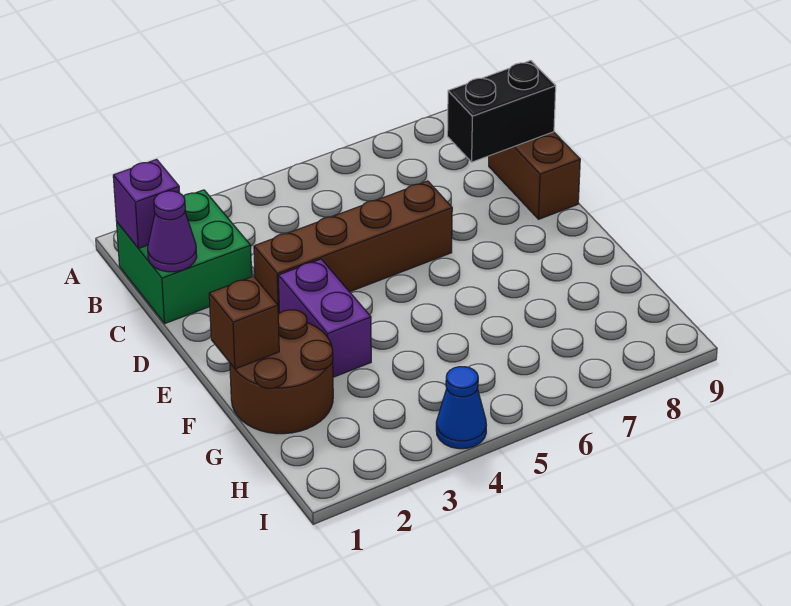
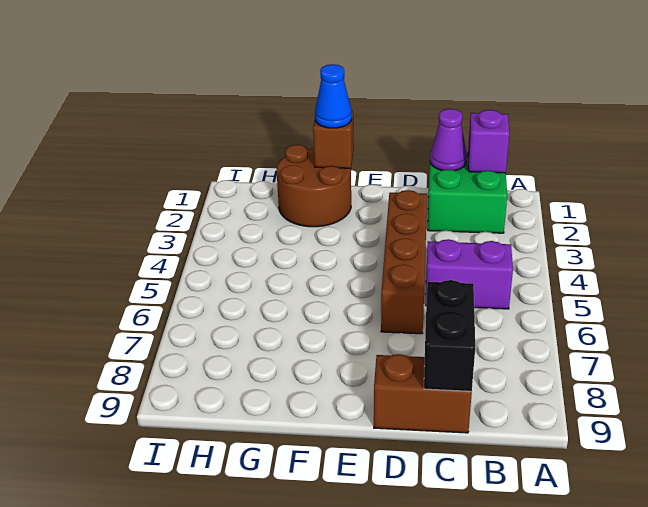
purple 1x2 brick [278,259,371,377] -> purple 1x2 brick moved to [426,239,513,309]
blue 1x1 cone [436,367,486,449] -> blue 1x1 cone moved to [315,64,352,128]

